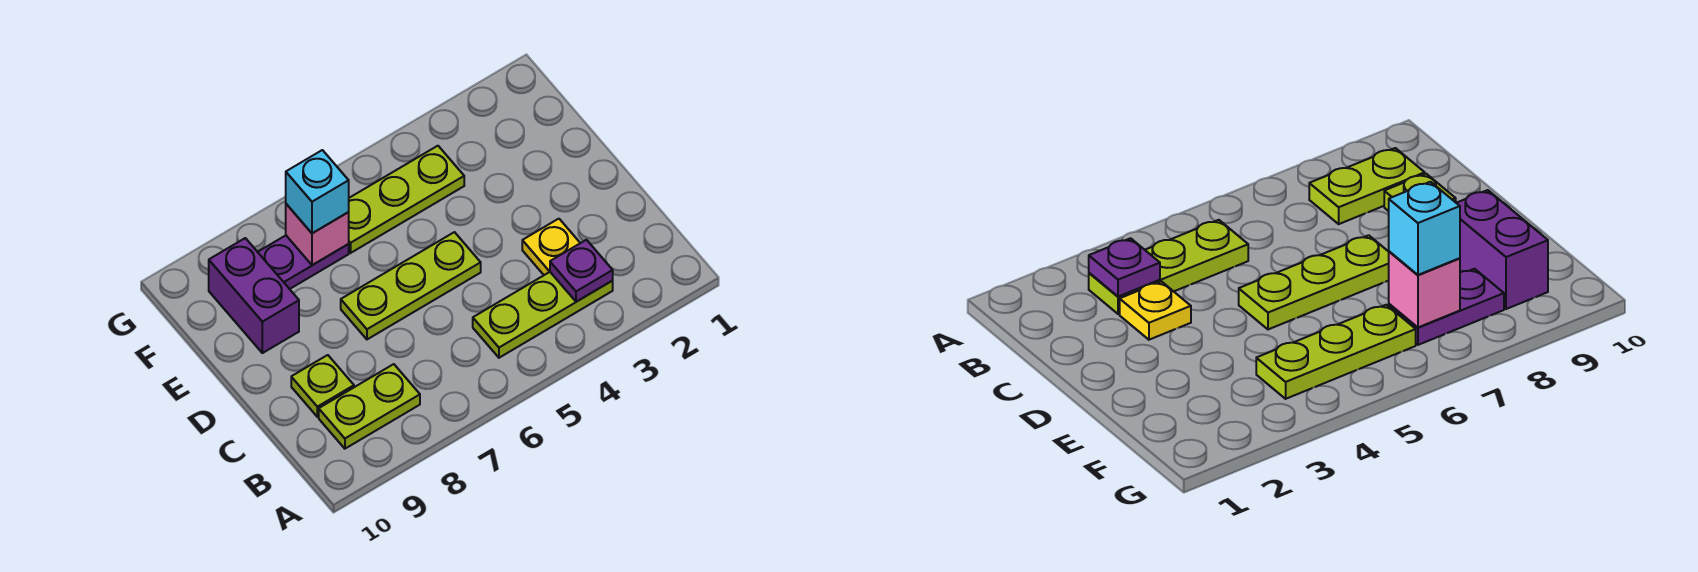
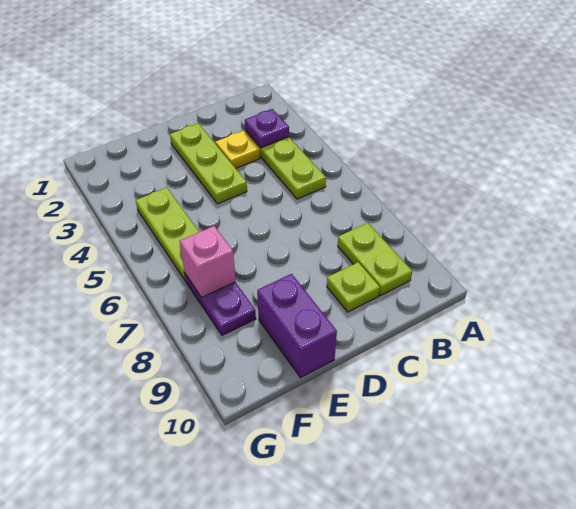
lime 1x3 plate [341,232,481,339] -> lime 1x3 plate moved to [170,123,247,204]
purple 1x2 brick [209,238,299,353] -> purple 1x2 brick turned to [257,274,337,378]
cyan 1x1 brick [286,150,349,233] -> none

